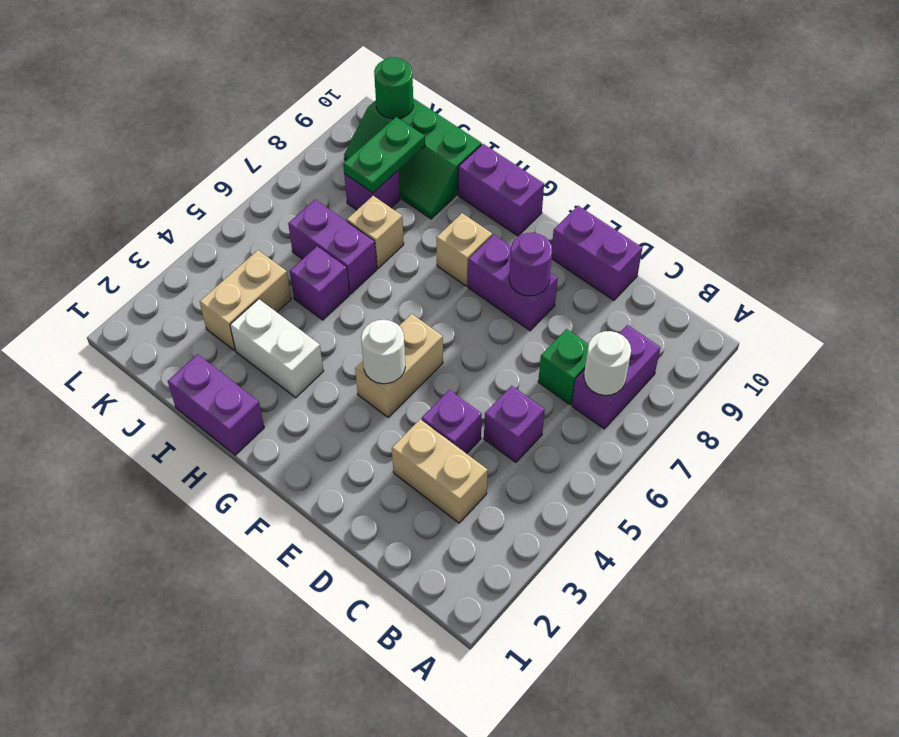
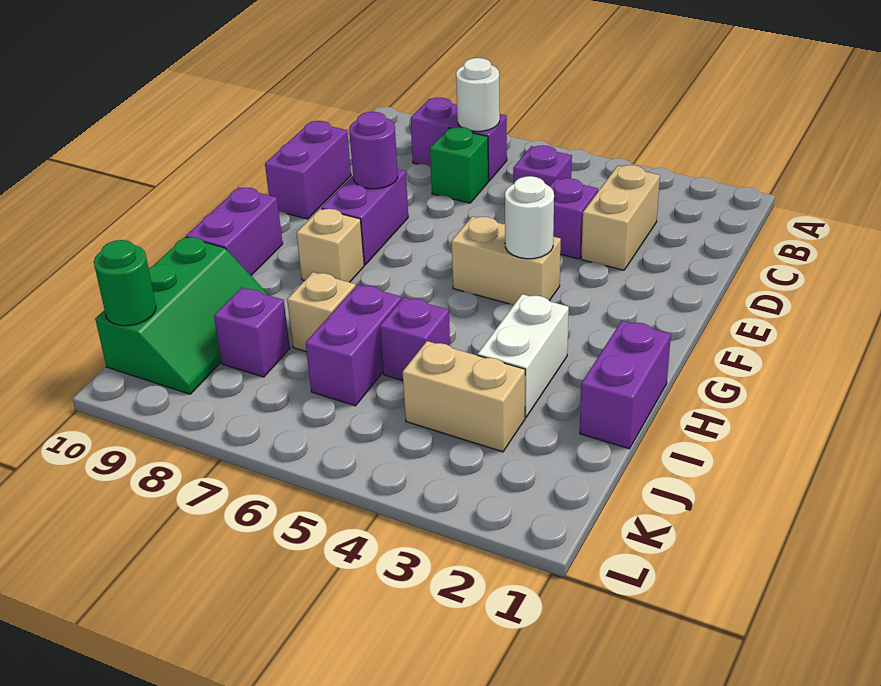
green 1x2 plate [343,117,425,193] -> none

